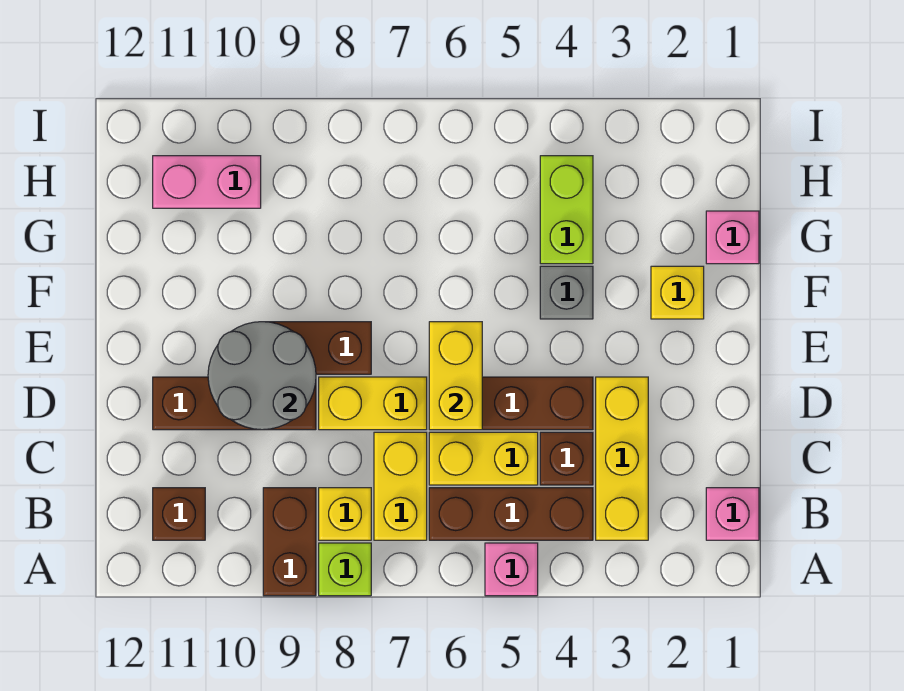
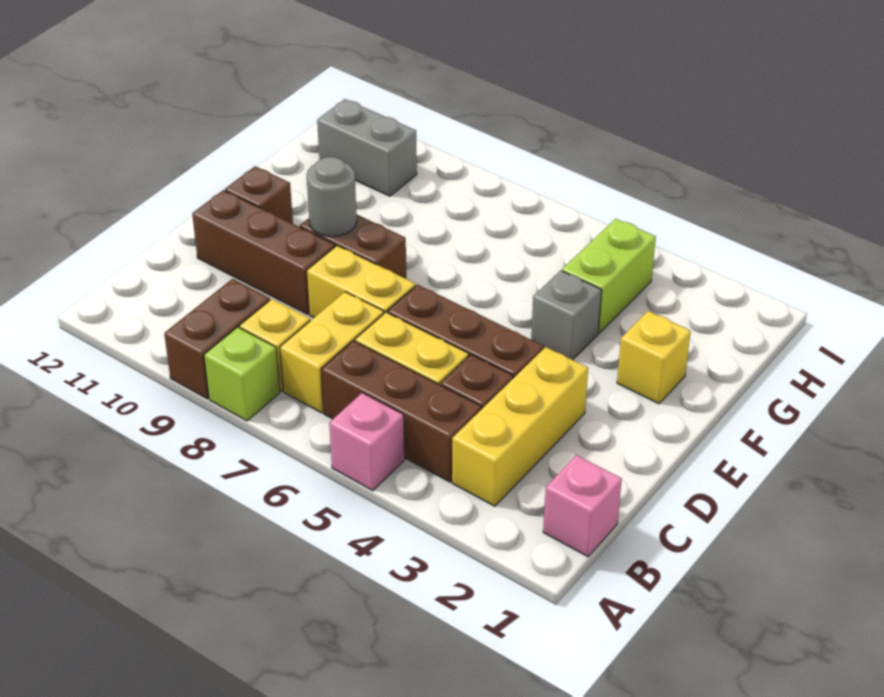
brown 1x1 brick [153,488,205,540] -> brown 1x1 brick moved to [225,166,293,224]
yellow 1x2 brick [429,322,482,430] -> none
grey 2x2 round brick [208,322,316,430] -> grey 1x1 round brick [307,157,357,237]
pink 1x1 brick [706,211,759,264] -> none
pink 1x2 brick [153,156,261,208] -> grey 1x2 brick [317,99,417,196]

